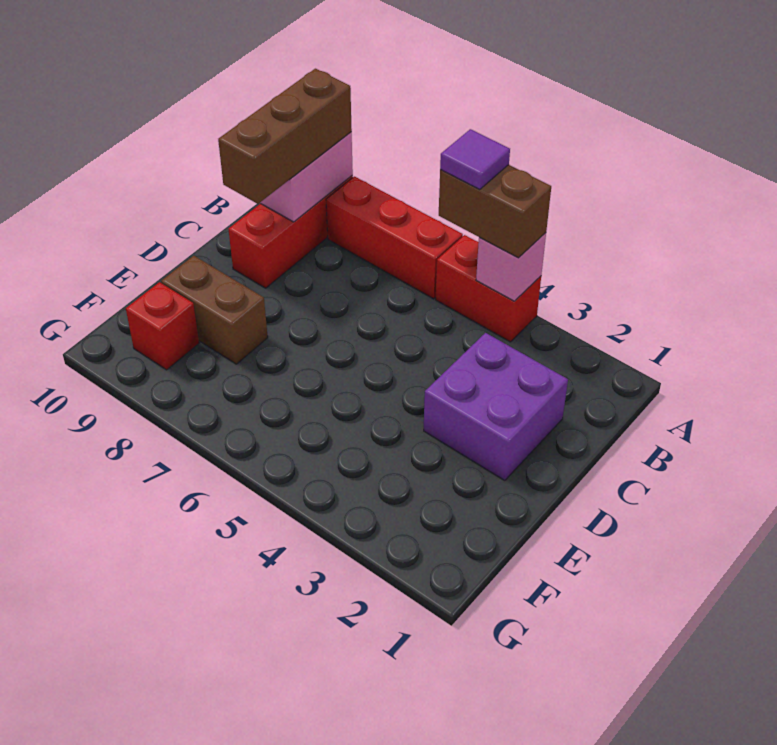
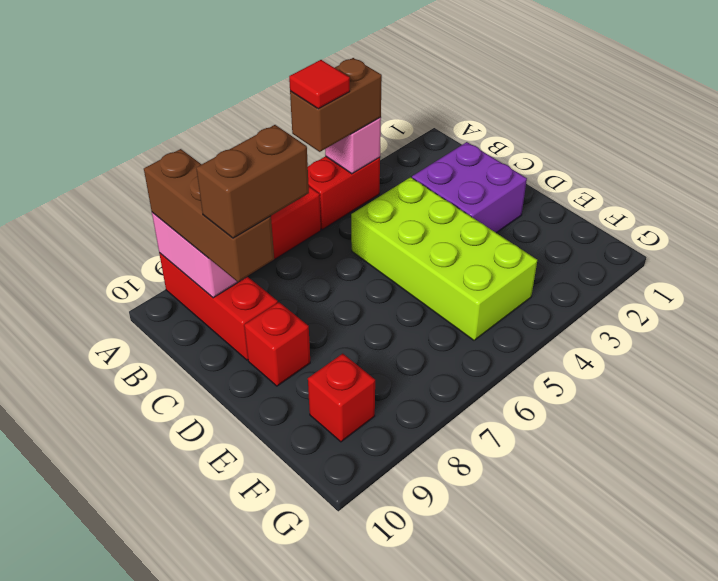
purple 1x1 tile [440,129,510,189] -> red 1x1 tile [289,60,350,109]
none -> lime 2x4 brick [351,177,537,340]
none -> red 1x1 brick [244,302,310,386]
brown 1x2 brick [161,256,268,364] -> brown 1x2 brick moved to [196,125,309,238]

